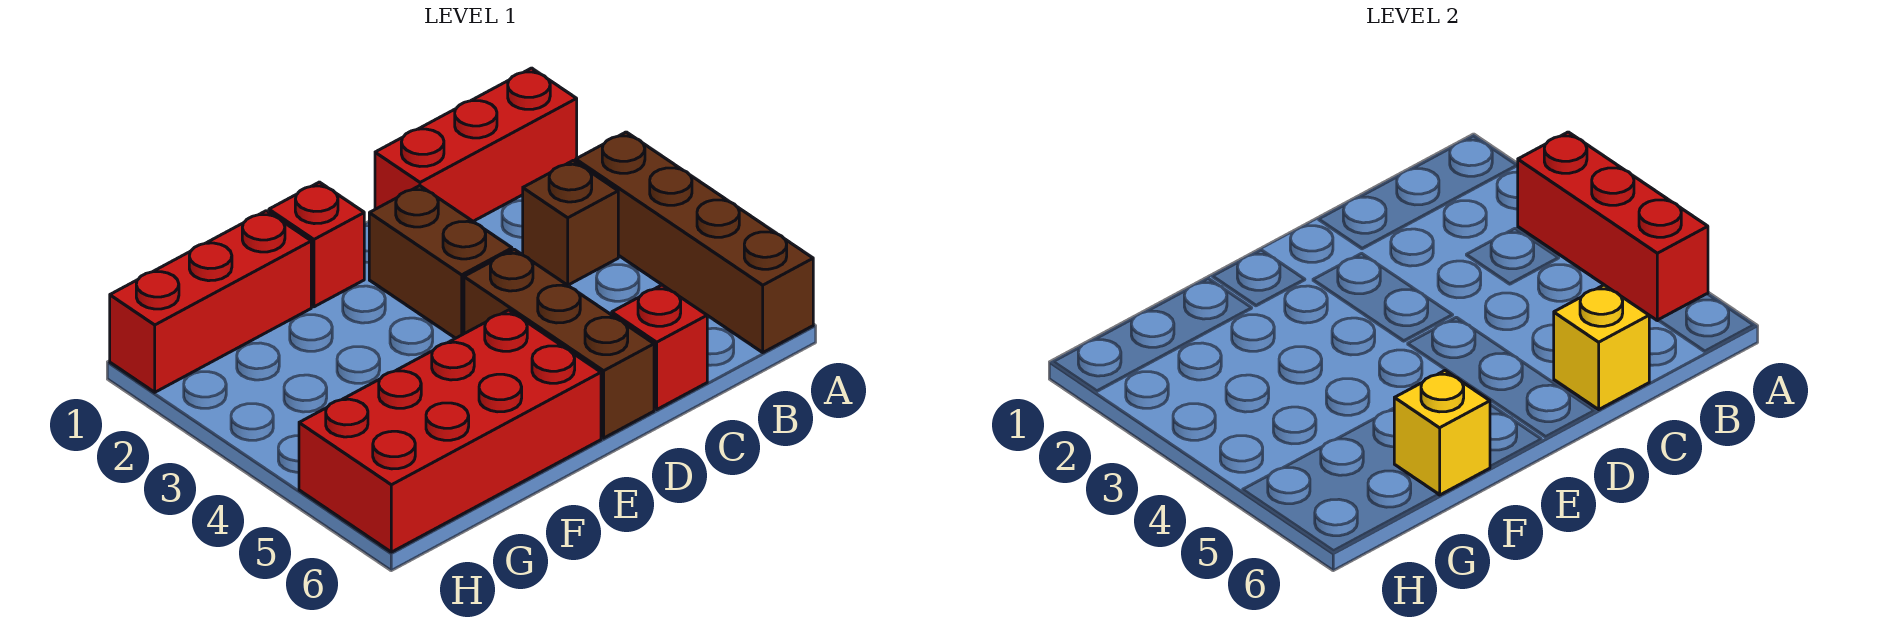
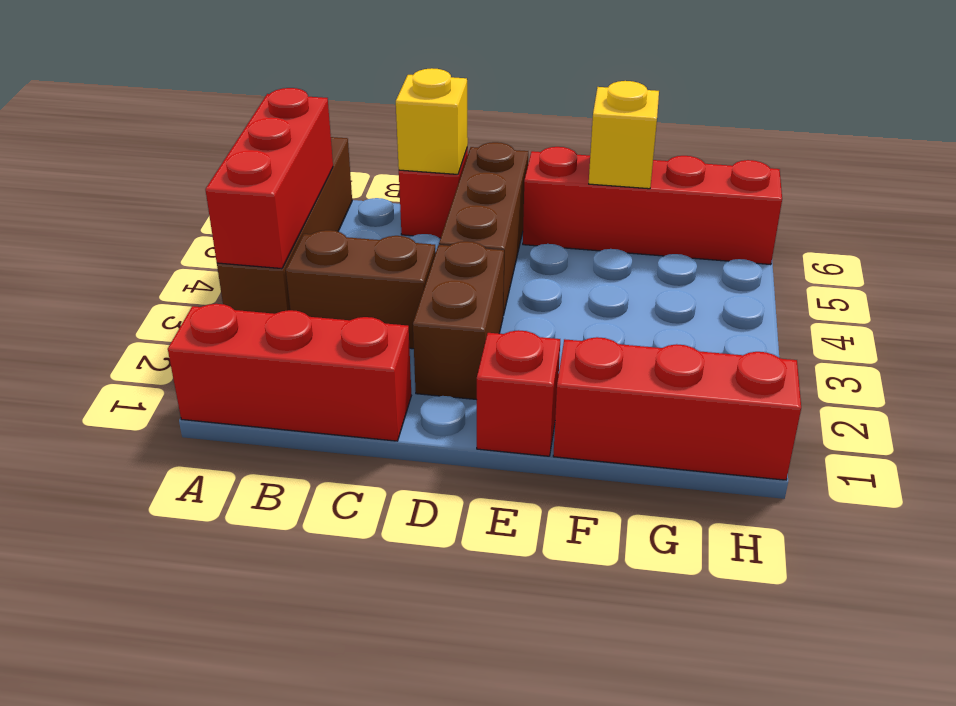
brown 1x1 brick [523,161,618,285] -> brown 1x2 brick [286,230,436,349]
red 2x4 brick [299,310,601,552] -> red 1x4 brick [523,147,782,265]

